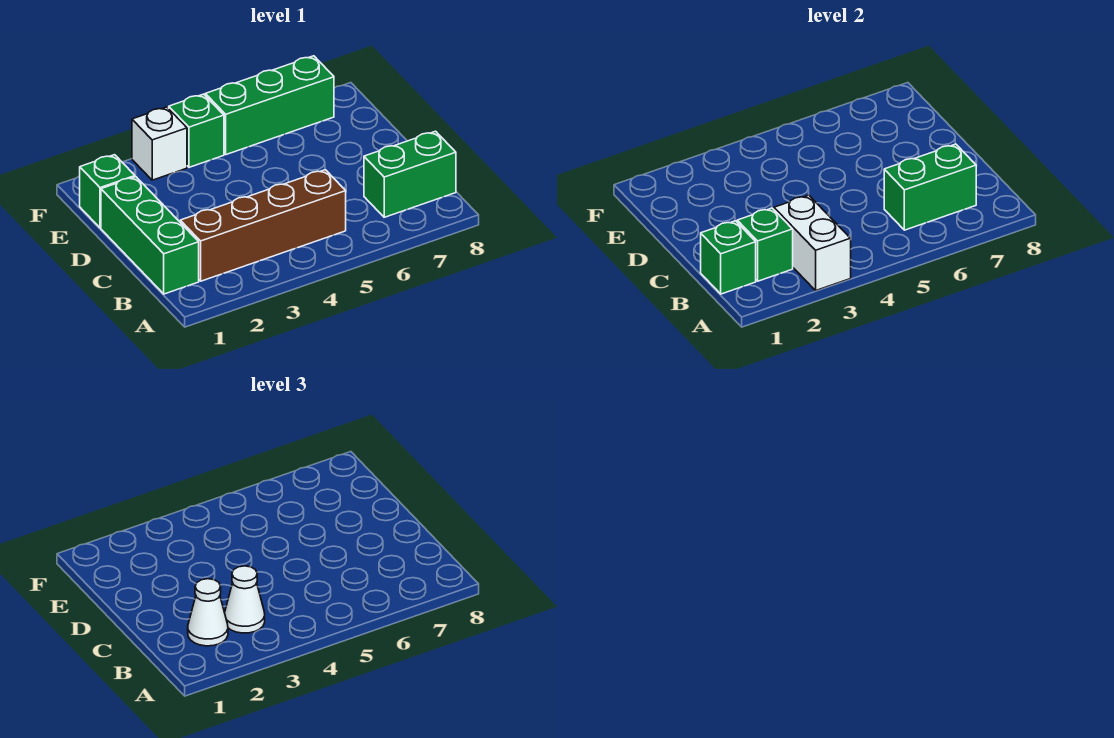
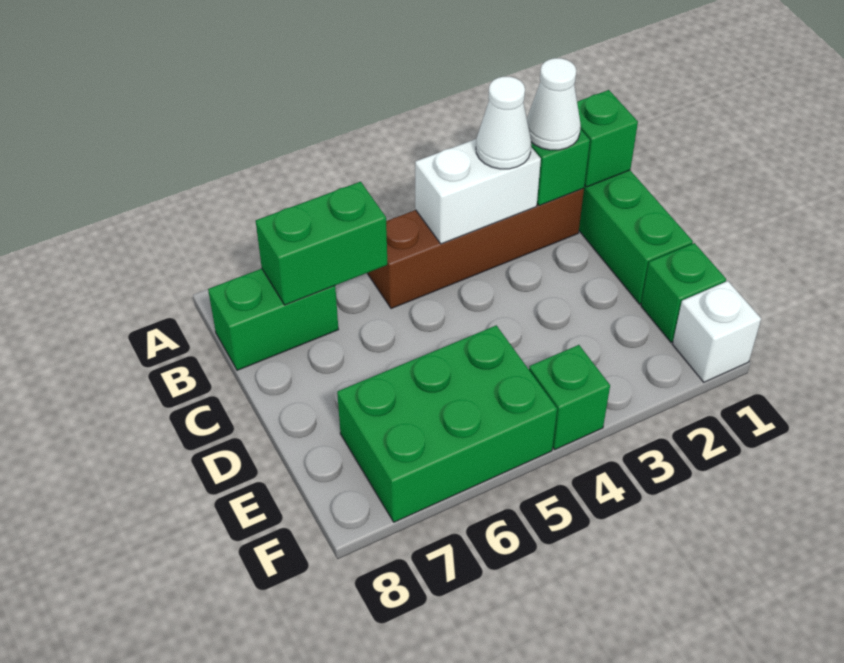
white 1x2 brick [774,195,851,290] -> white 1x2 brick turned to [415,139,541,244]
white 1x1 brick [132,107,187,180] -> white 1x1 brick moved to [672,281,761,382]
green 1x3 brick [205,56,334,155] -> green 2x3 brick [337,325,557,522]

